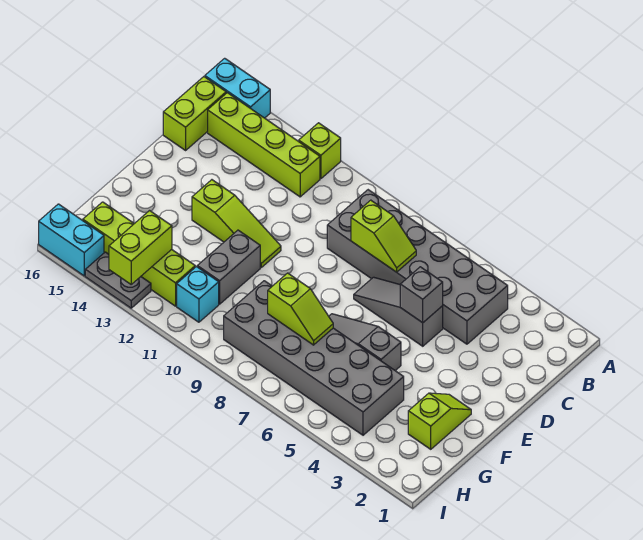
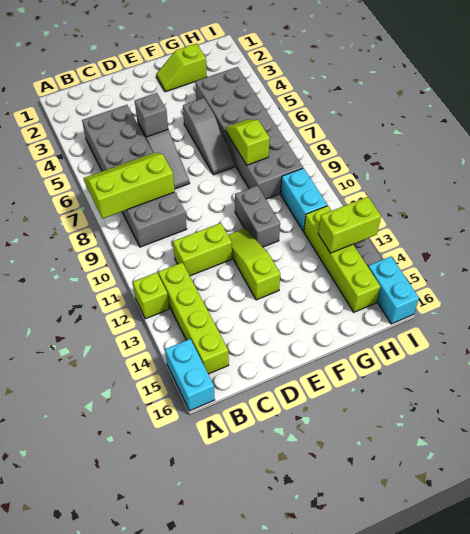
lime 1x2 brick [163,77,226,150] -> lime 1x2 brick moved to [173,223,232,276]
lime 1x2 slope [351,200,416,272] -> lime 2x3 slope [84,153,175,219]
grey 1x2 brick [197,230,260,304] -> grey 1x2 brick turned to [235,186,280,247]
cyan 1x1 brick [177,267,219,322] -> cyan 1x2 brick [281,168,327,231]

